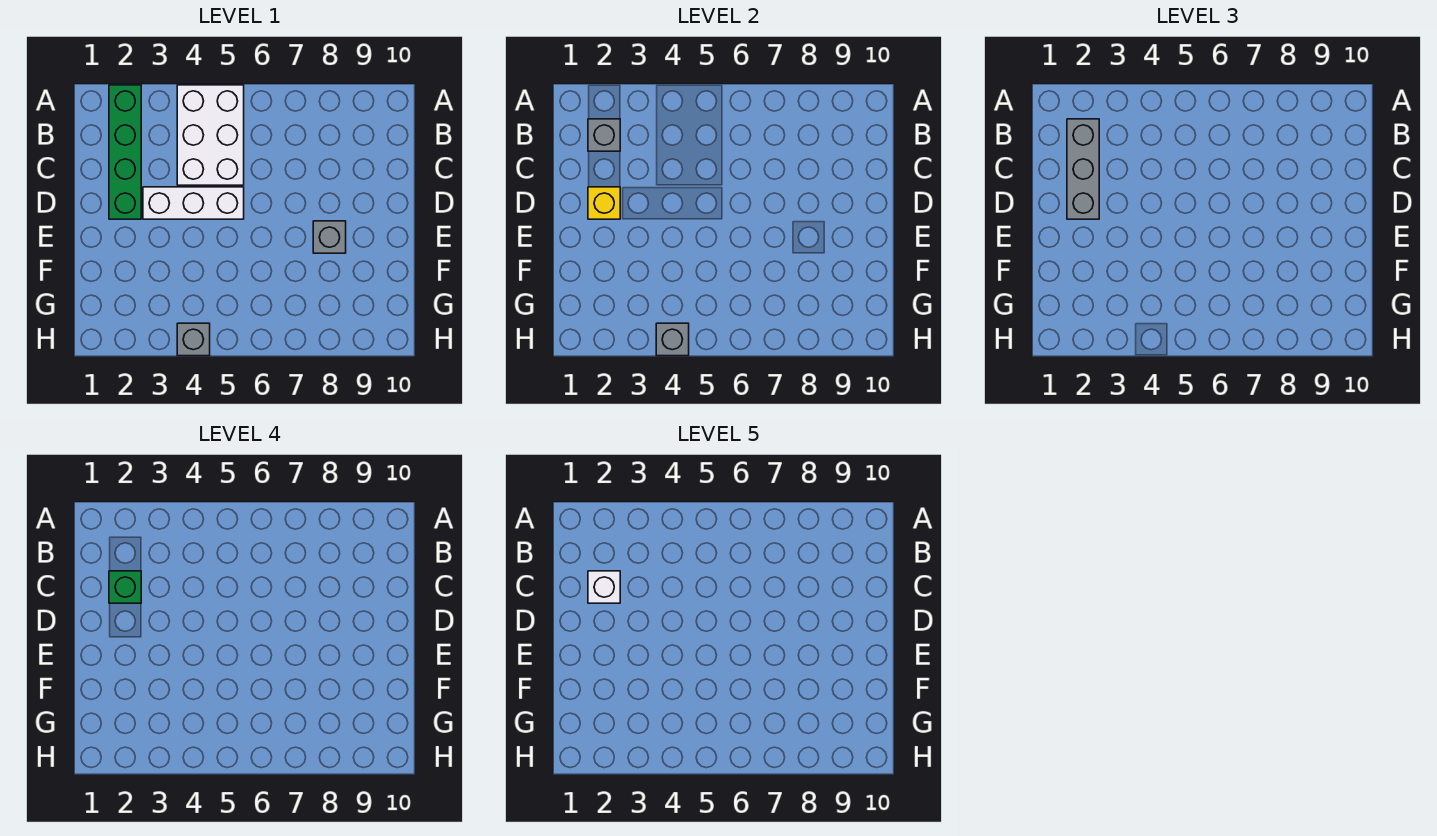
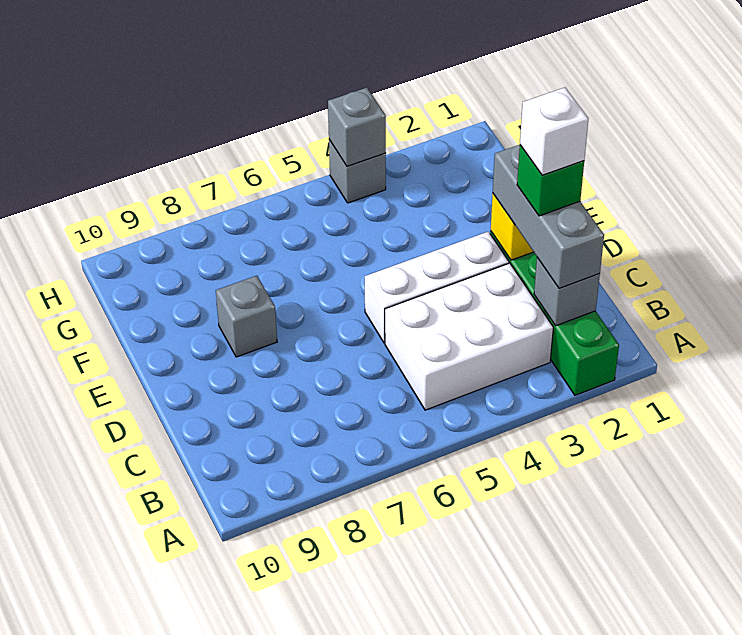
white 2x3 brick [177,85,244,185] -> white 2x3 brick turned to [385,263,553,410]

